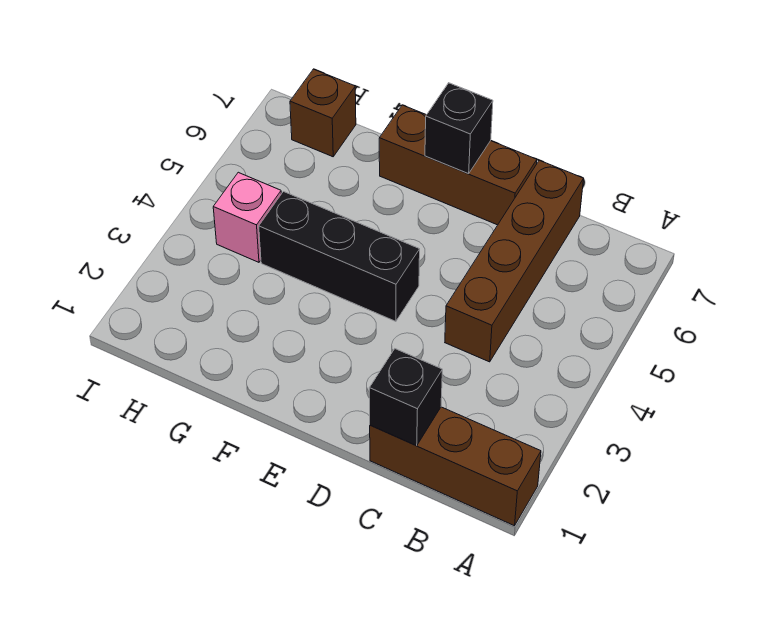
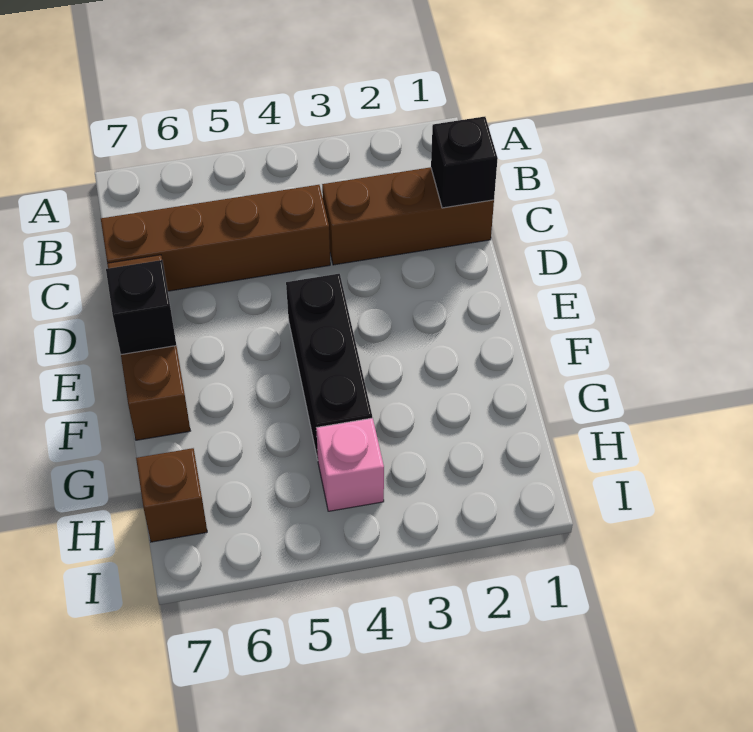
brown 1x3 brick [370,407,541,526] -> brown 1x3 brick turned to [322,167,494,265]

